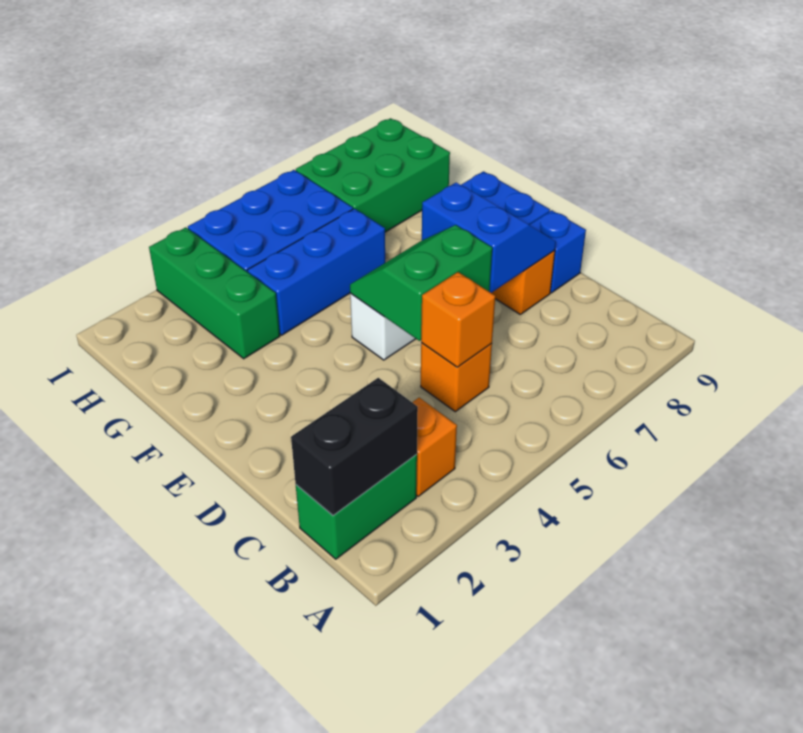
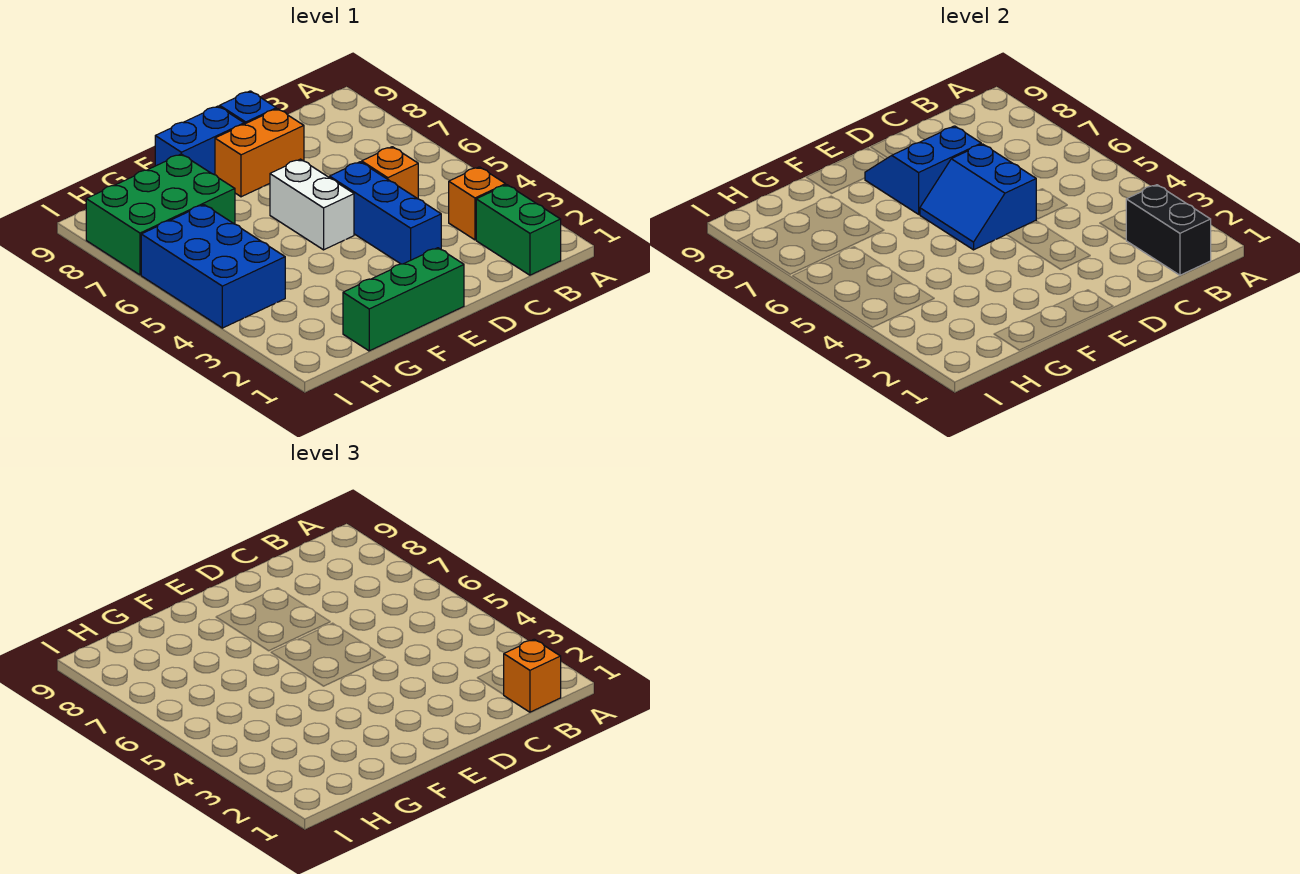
orange 1x1 brick [421,272,495,367] -> orange 1x1 brick moved to [503,639,561,712]
green 2x2 slope [350,225,492,341] -> blue 2x2 slope [920,144,1036,250]
green 1x3 brick [149,227,280,359] -> green 1x3 brick moved to [343,248,464,351]
blue 1x3 brick [247,209,385,335] -> blue 1x3 brick moved to [330,162,441,264]
green 2x3 brick [296,118,450,232] -> green 2x3 brick turned to [86,154,235,275]

